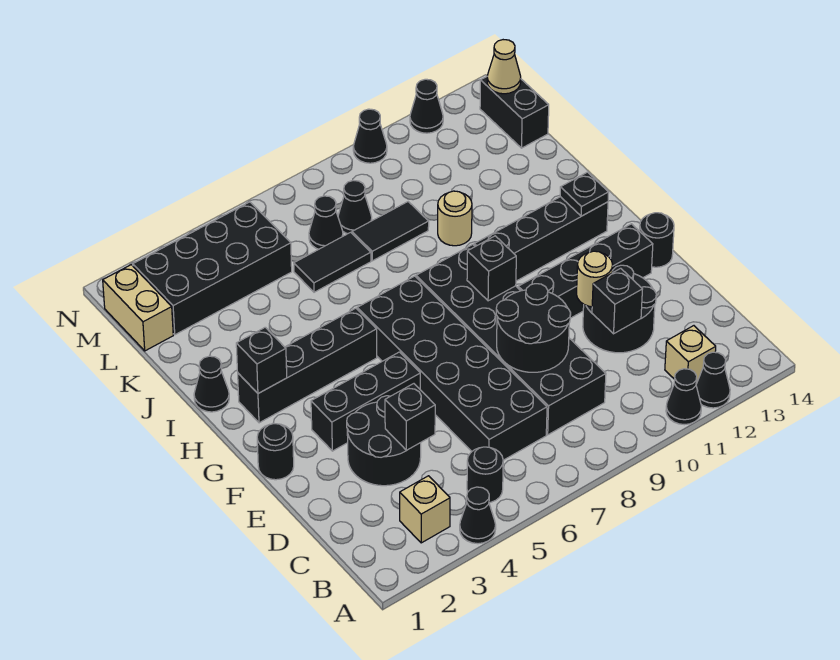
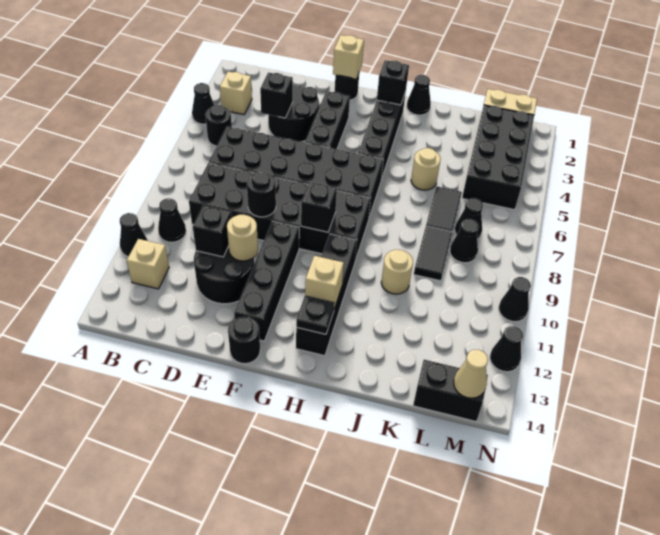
black 1x1 cone [696,352,730,408] -> black 1x1 cone moved to [158,198,186,242]
black 2x2 round brick [496,284,571,372] -> black 1x1 round brick [247,172,276,217]
none -> tan 1x1 brick [333,35,364,79]
none -> tan 1x1 brick [305,256,344,308]
none -> tan 1x1 round brick [411,148,441,190]

